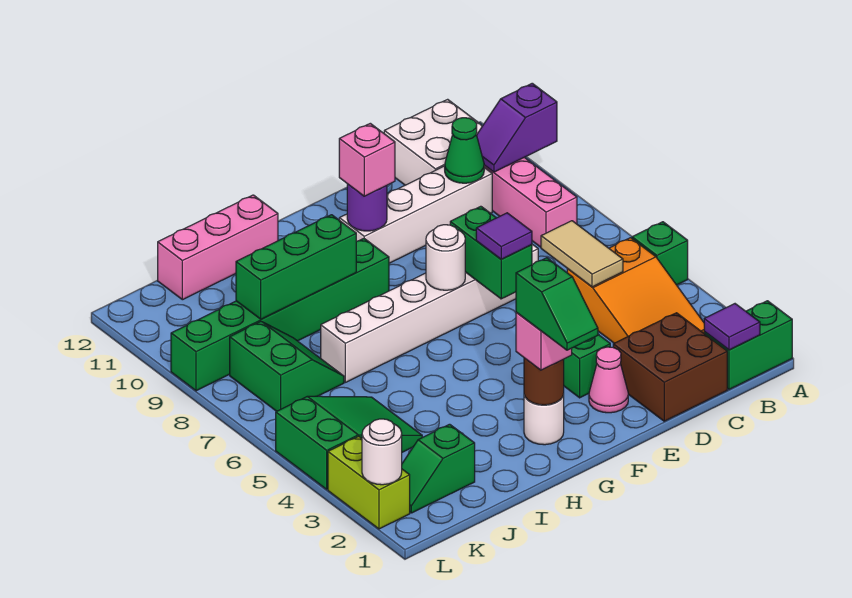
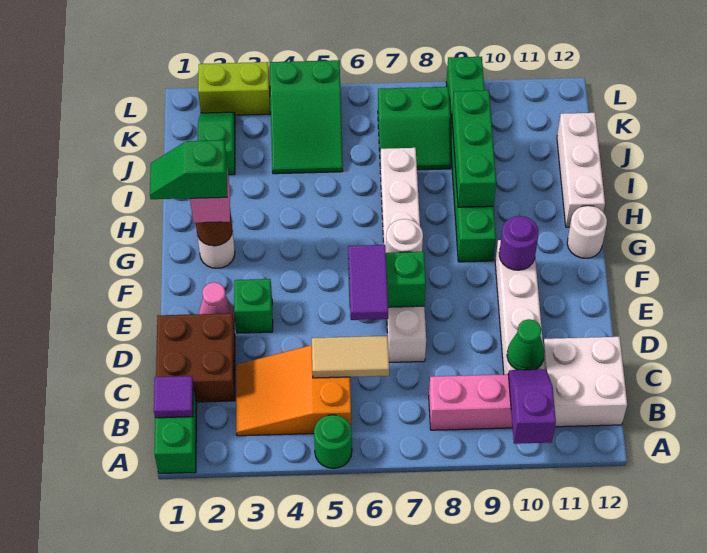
green 1x1 brick [632,222,688,285] -> green 1x1 round brick [314,415,352,469]
purple 1x1 tile [476,213,532,259] -> purple 1x2 tile [348,245,388,320]
pink 1x1 brick [339,123,395,196] -> none
pink 1x3 brick [158,195,278,300] -> white 1x3 brick [557,113,605,227]
white 1x1 round brick [362,419,402,485] -> white 1x1 round brick moved to [567,206,607,258]

